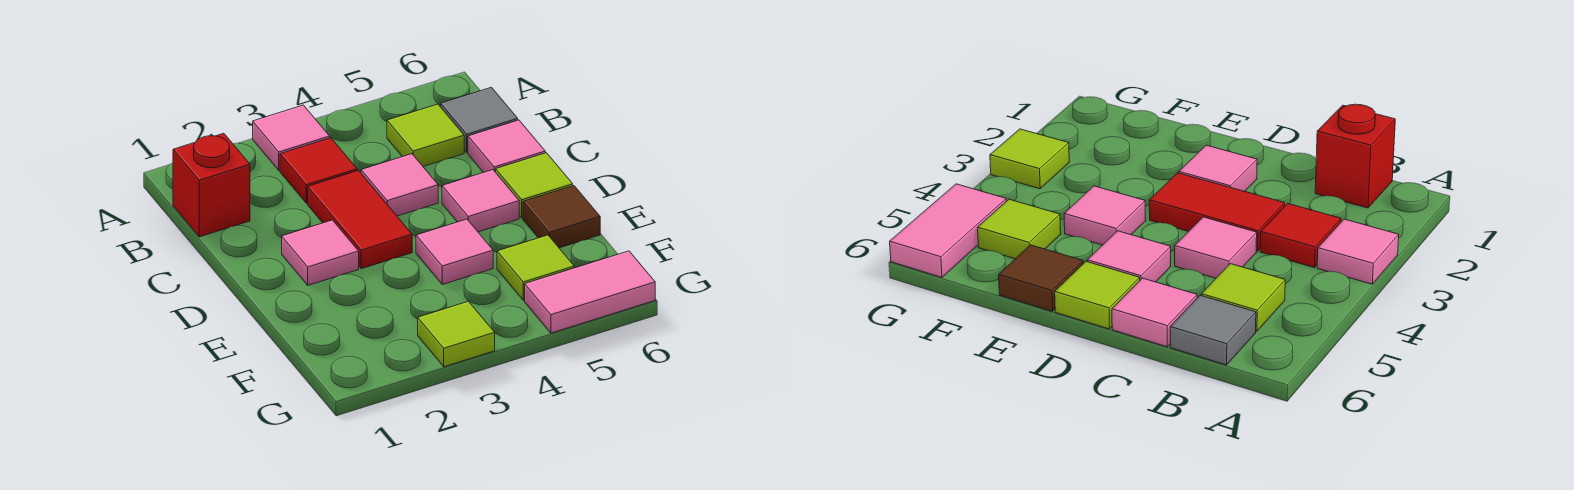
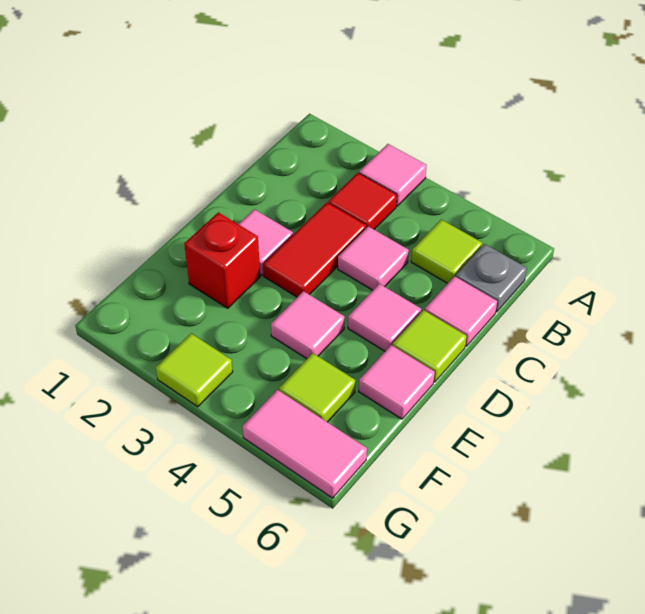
red 1x1 brick [173,133,250,237] -> red 1x1 brick moved to [184,212,260,308]
grey 1x1 tile [441,87,518,153] -> grey 1x1 plate [456,244,527,312]
brown 1x1 tile [523,186,600,248] -> pink 1x1 tile [359,345,435,419]

